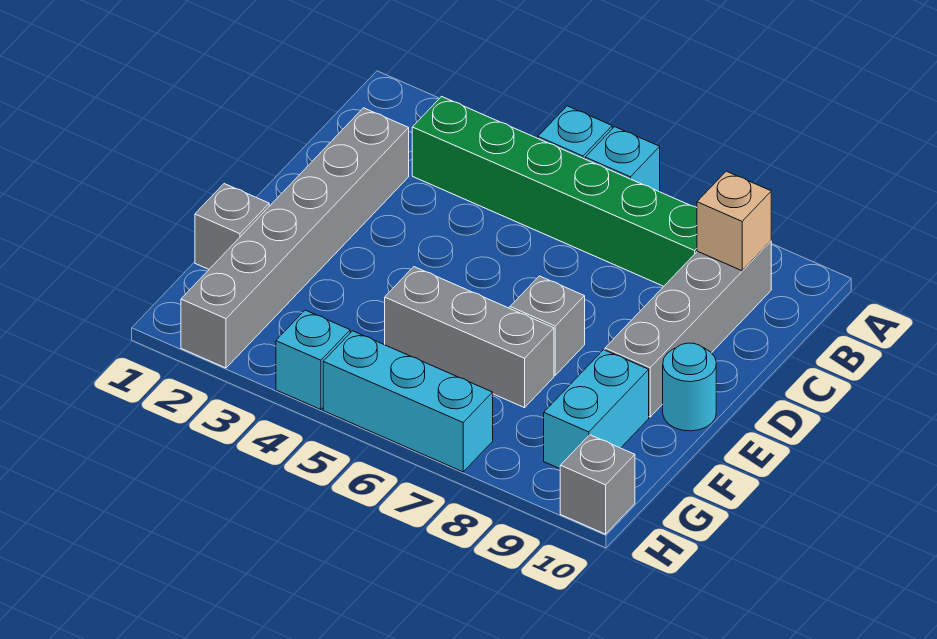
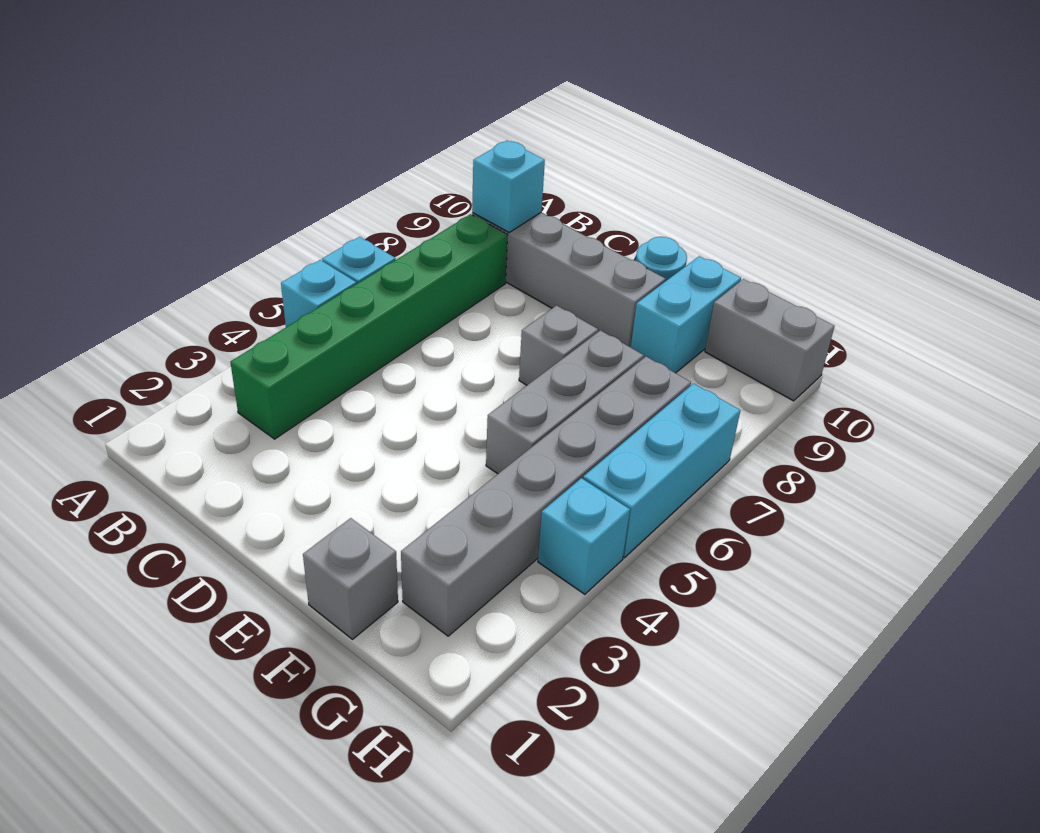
tan 1x1 brick [697,171,771,271] -> cyan 1x1 brick [472,141,545,232]
grey 1x6 brick [181,108,409,368] -> grey 1x6 brick turned to [401,357,691,636]
cyan 1x2 brick [544,350,649,469] -> cyan 1x2 brick turned to [631,256,741,373]
grey 1x1 brick [560,435,635,534] -> grey 1x2 brick [705,279,835,401]

